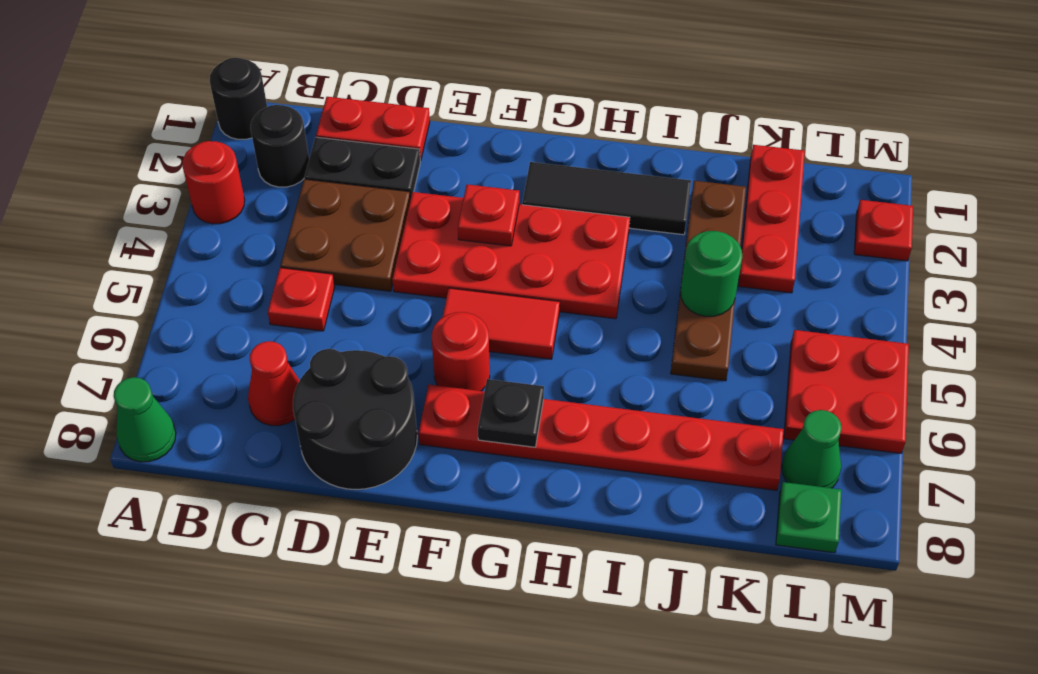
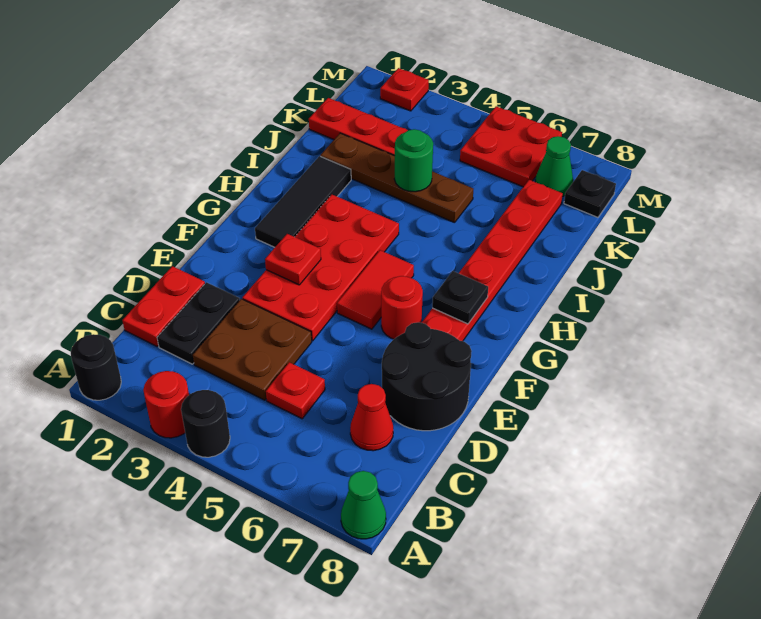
black 1x1 round brick [250,105,309,187] -> black 1x1 round brick moved to [181,390,230,457]
green 1x1 plate [776,482,842,553] -> black 1x1 plate [564,170,616,217]

